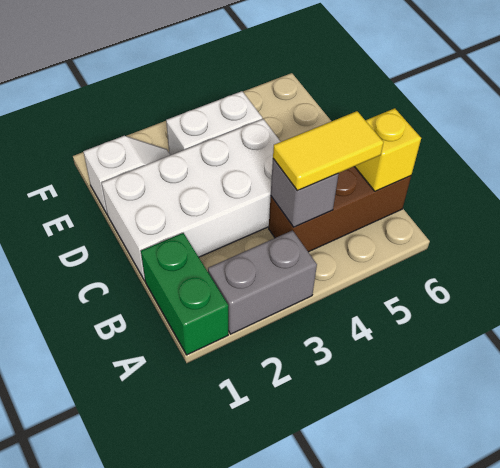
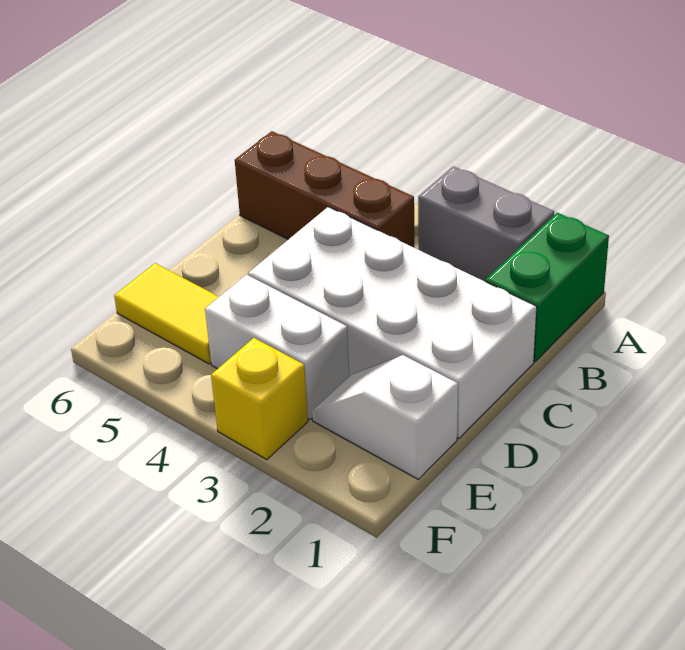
grey 1x1 brick [271,159,339,227] -> none
yellow 1x2 tile [273,111,384,191] -> yellow 1x2 tile moved to [114,263,219,364]
yellow 1x1 brick [354,108,421,191] -> yellow 1x1 brick moved to [211,338,308,460]

